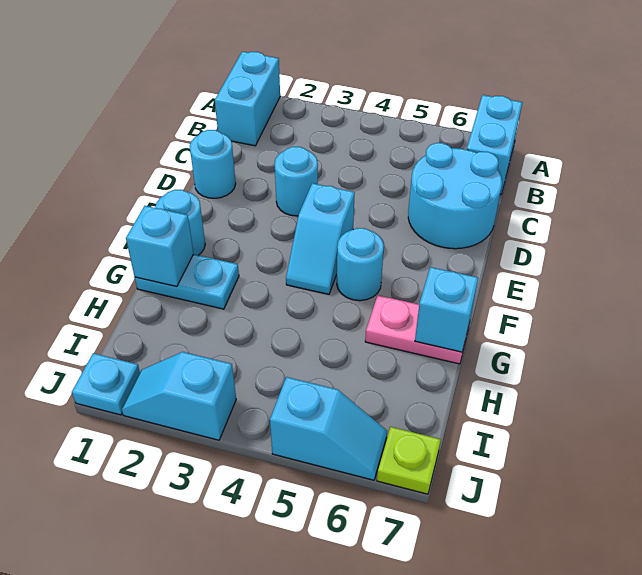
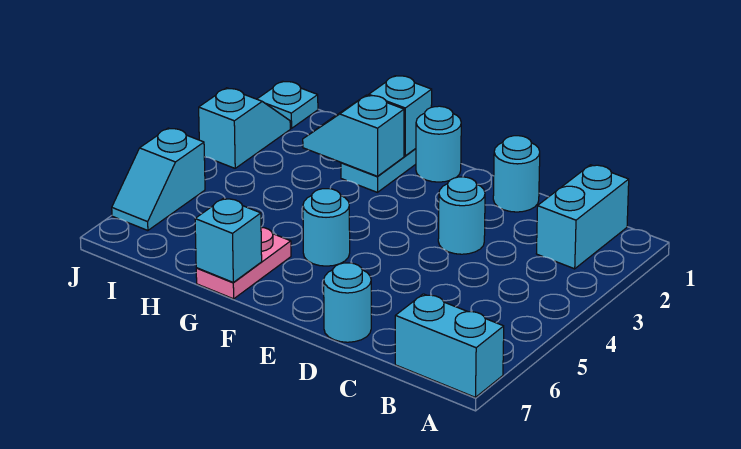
cyan 1x2 brick [215,52,280,146] -> cyan 1x2 brick turned to [536,165,629,269]
cyan 2x2 round brick [408,143,502,249] -> cyan 1x1 round brick [324,263,371,342]
cyan 1x2 slope [286,183,355,294] -> cyan 1x2 slope moved to [303,95,404,176]
lime 1x1 plate [377,427,441,494] -> none

